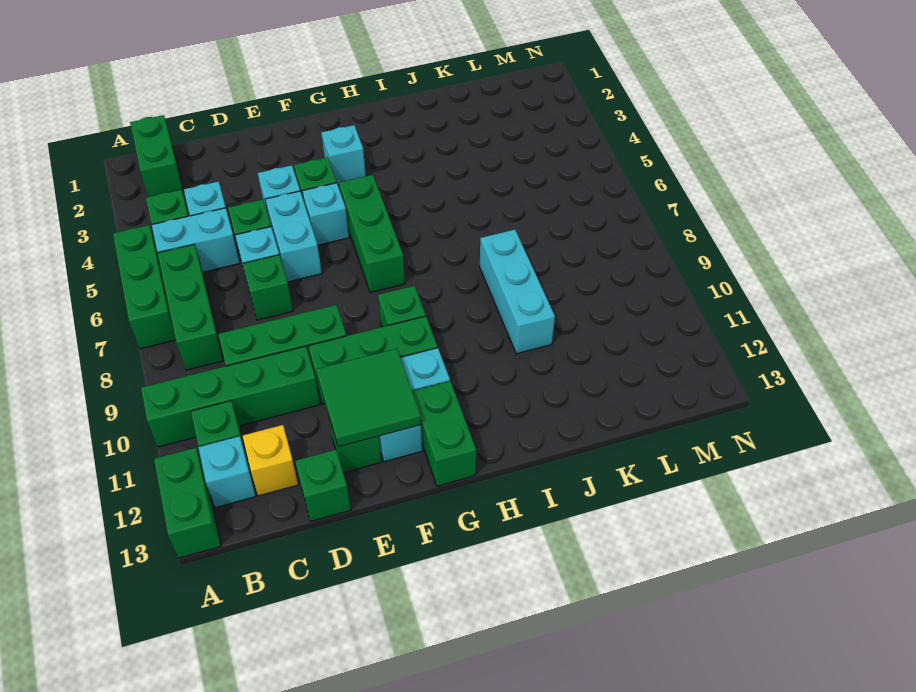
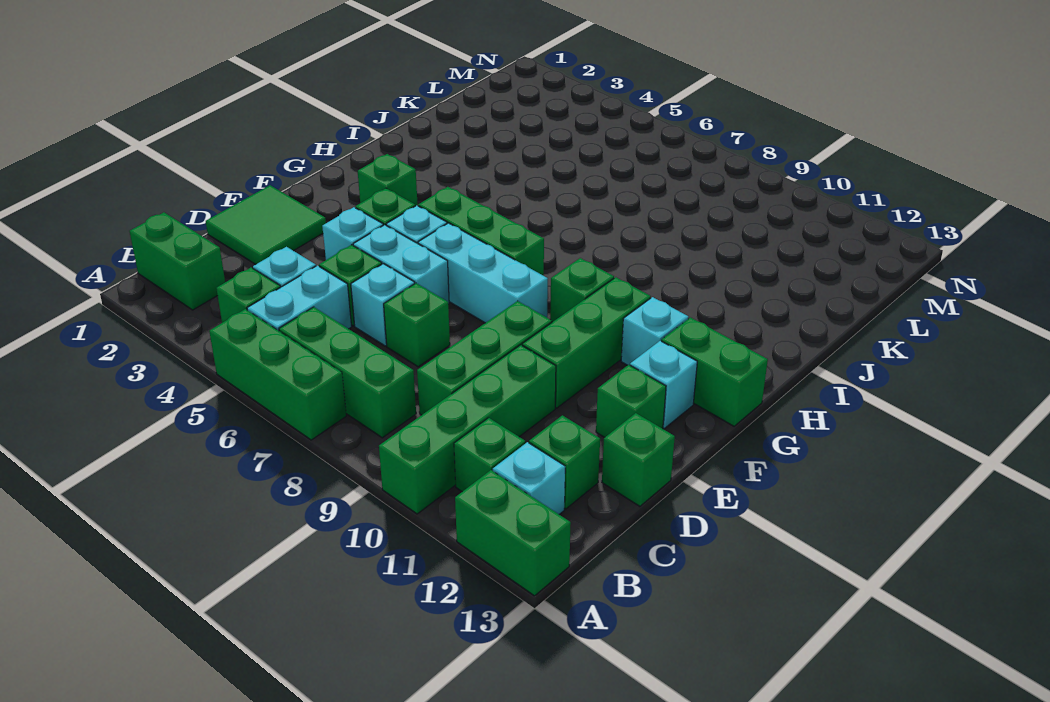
yellow 1x1 brick [242,425,298,496] -> green 1x1 brick [529,415,600,509]
green 2x2 tile [316,349,421,447] -> green 2x2 tile moved to [206,185,326,265]
cyan 1x1 brick [321,125,366,185] -> green 1x1 brick [358,154,418,206]
cyan 1x3 brick [480,230,555,354] -> cyan 1x3 brick moved to [418,223,548,323]

